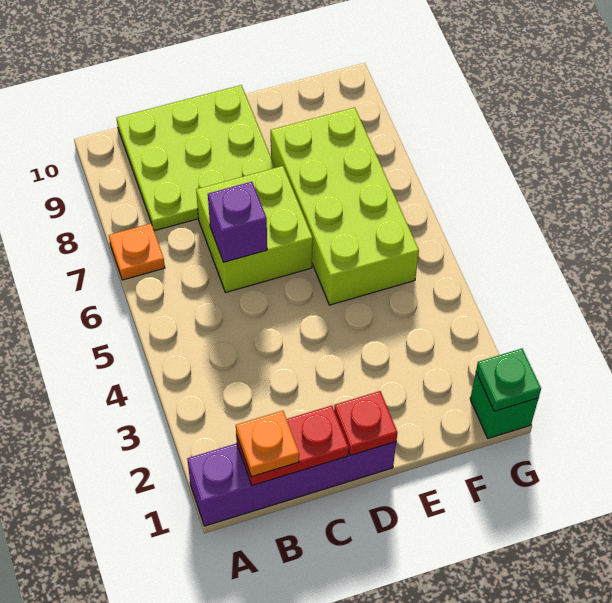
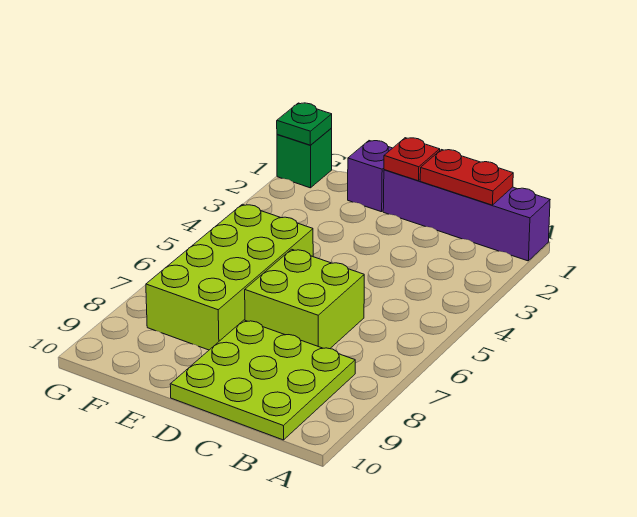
orange 1x1 plate [109,224,165,280] -> none
orange 1x1 plate [236,411,299,477] -> none
purple 1x1 brick [208,182,267,262] -> purple 1x1 brick moved to [348,141,392,212]

